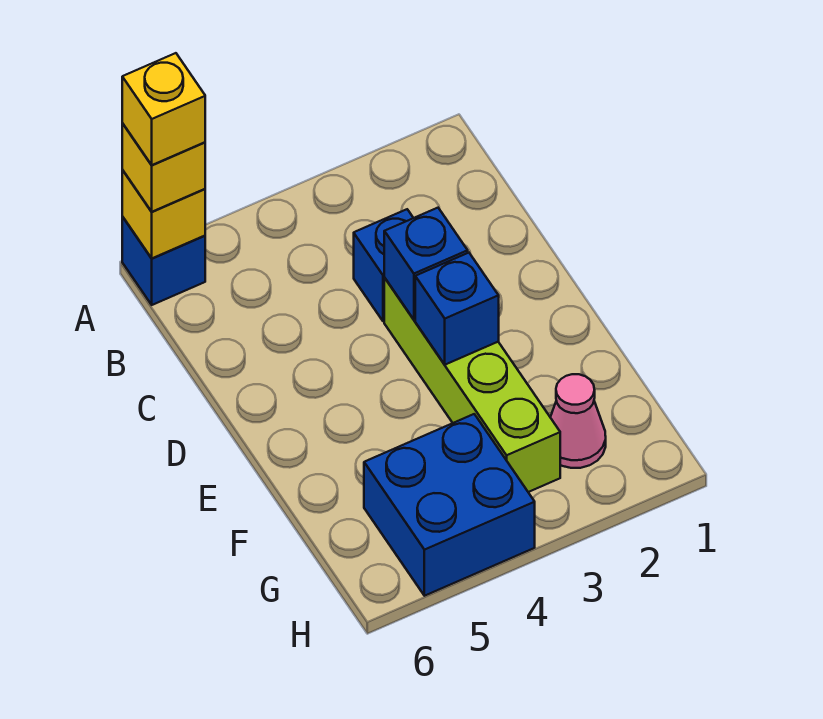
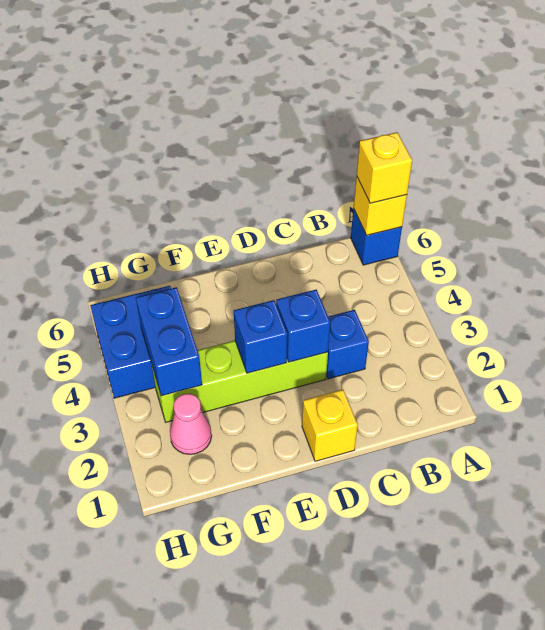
yellow 1x1 brick [122,53,205,165] -> yellow 1x1 brick moved to [302,389,358,461]
none -> blue 1x2 brick [136,287,202,396]

